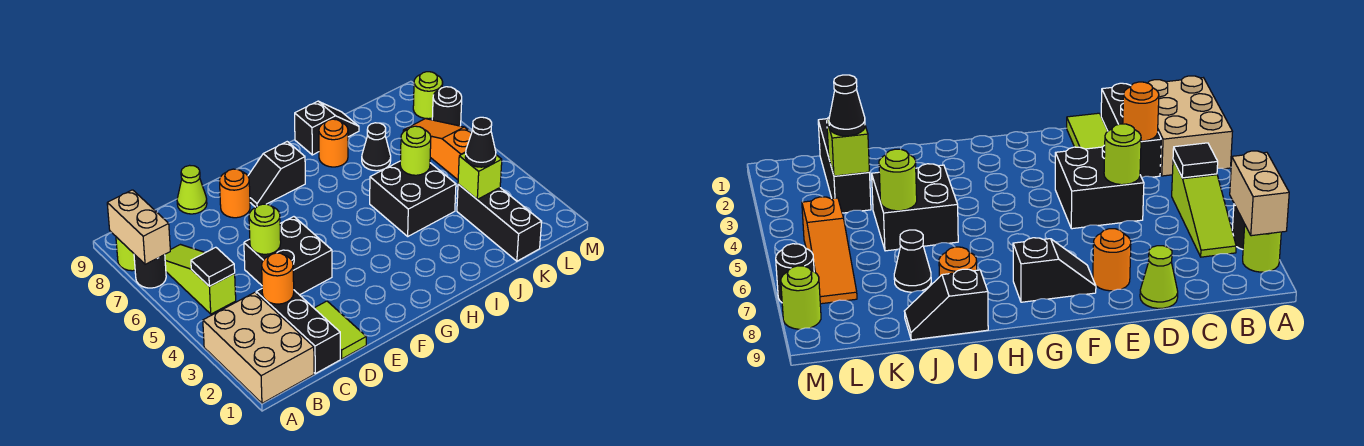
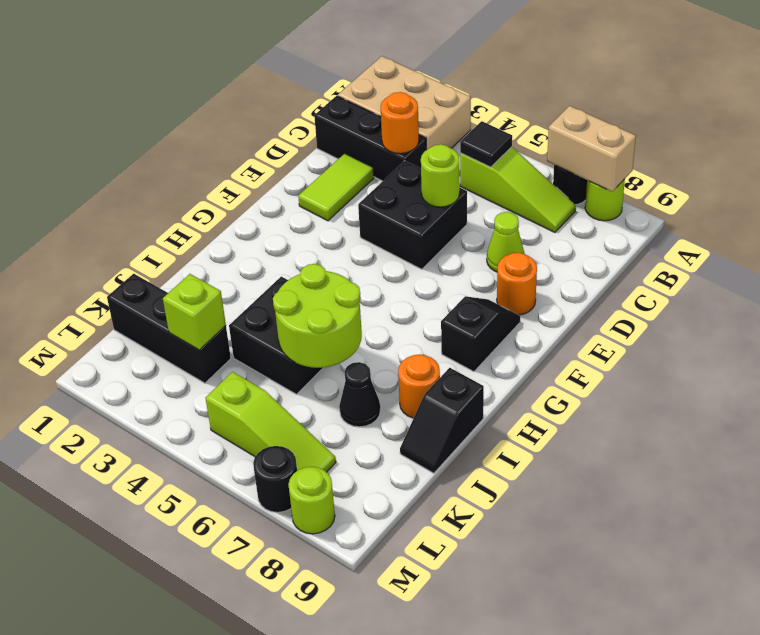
lime 1x2 tile [314,301,366,359] -> lime 1x2 tile turned to [298,154,374,221]
lime 1x1 cone [177,165,207,214] -> lime 1x1 cone moved to [487,212,525,272]
lime 1x1 round brick [400,126,431,175] -> lime 2x2 round brick [273,264,362,368]
black 1x1 cone [465,117,496,167] -> none
orange 1x3 slope [403,119,471,180] -> lime 1x3 slope [206,372,336,472]

